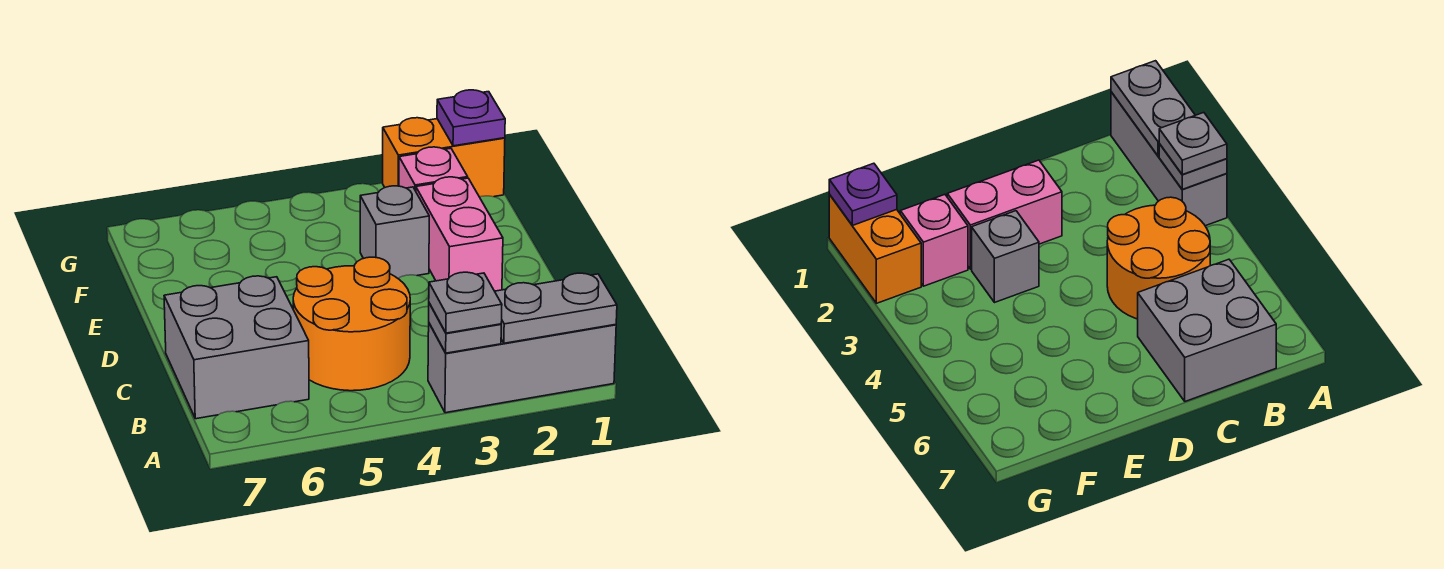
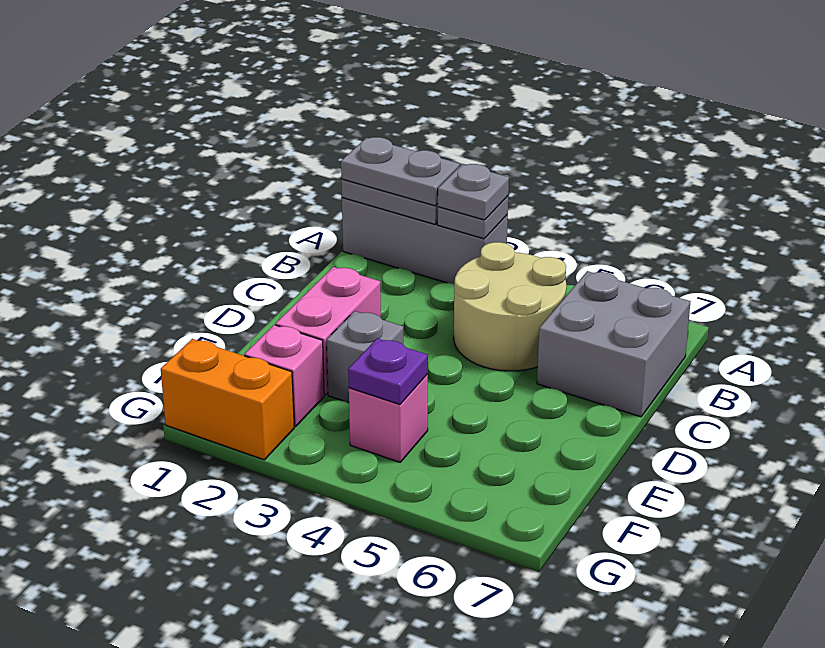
none -> grey 1x2 plate [341,137,460,206]
orange 2x2 round brick [293,257,410,391] -> tan 2x2 round brick [454,242,566,371]
none -> pink 1x1 brick [349,374,428,462]
purple 1x1 plate [437,90,505,146] -> purple 1x1 plate moved to [348,338,428,405]

